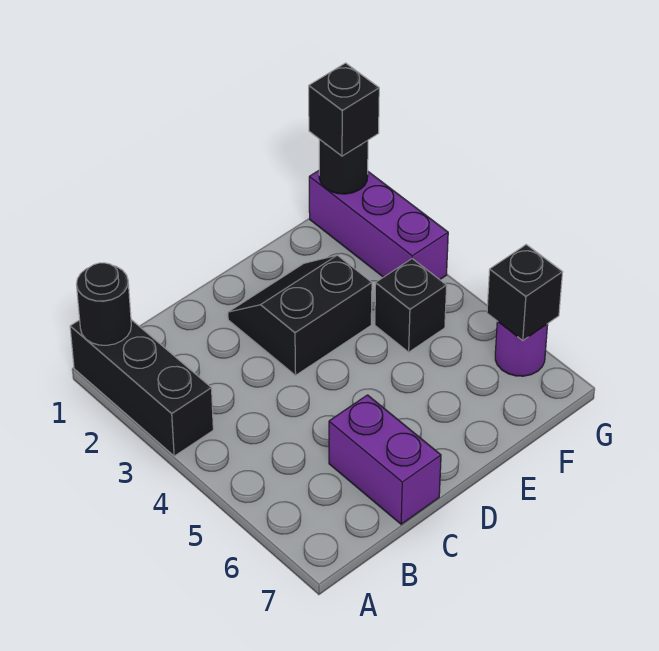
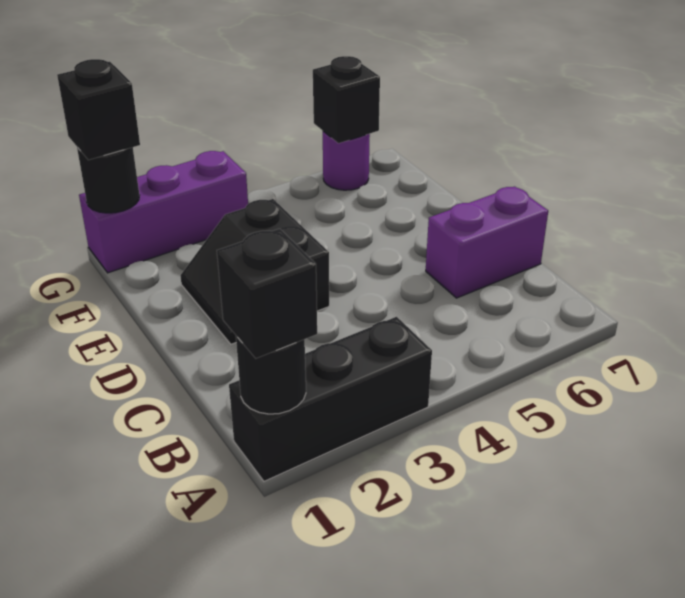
black 1x1 brick [375,259,447,352] -> black 1x1 brick moved to [217,229,317,358]

